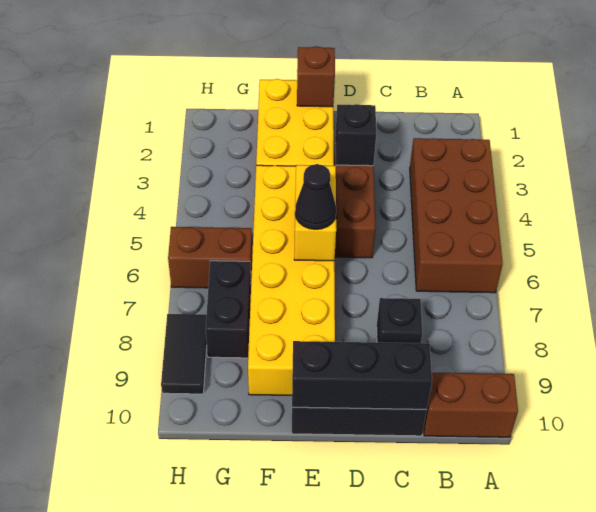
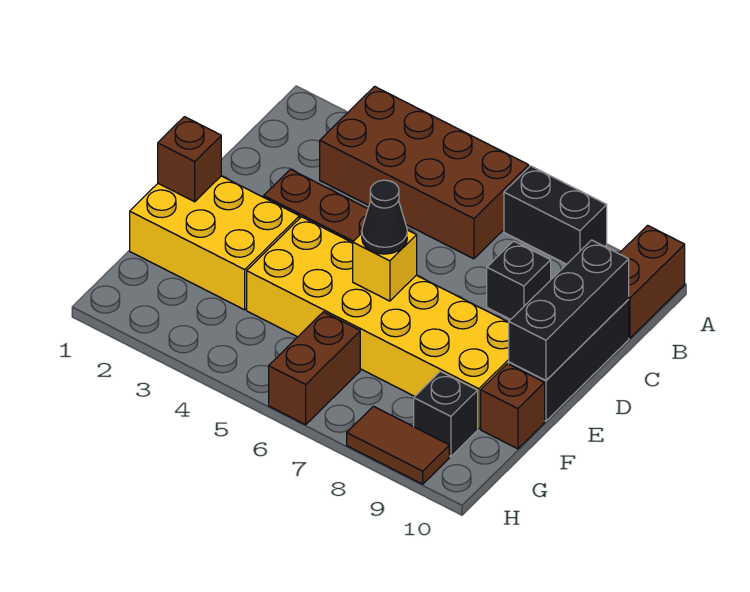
black 1x1 brick [335,104,376,166] -> black 1x1 brick moved to [414,372,478,457]
yellow 1x2 brick [294,165,336,261] -> yellow 1x1 brick [353,230,417,301]
none -> brown 1x1 brick [481,364,545,449]
black 1x2 brick [206,261,251,358] -> black 1x2 brick moved to [504,166,607,264]
black 1x2 tile [161,314,207,394] -> brown 1x2 tile [347,406,449,484]

